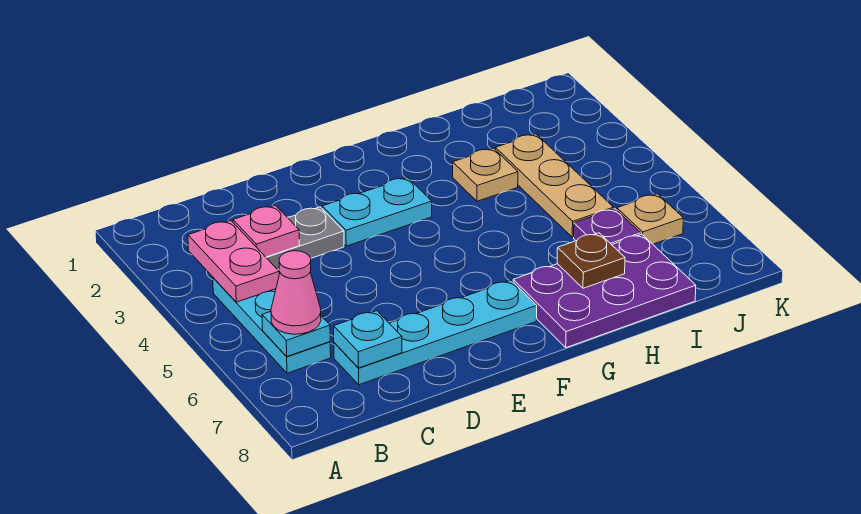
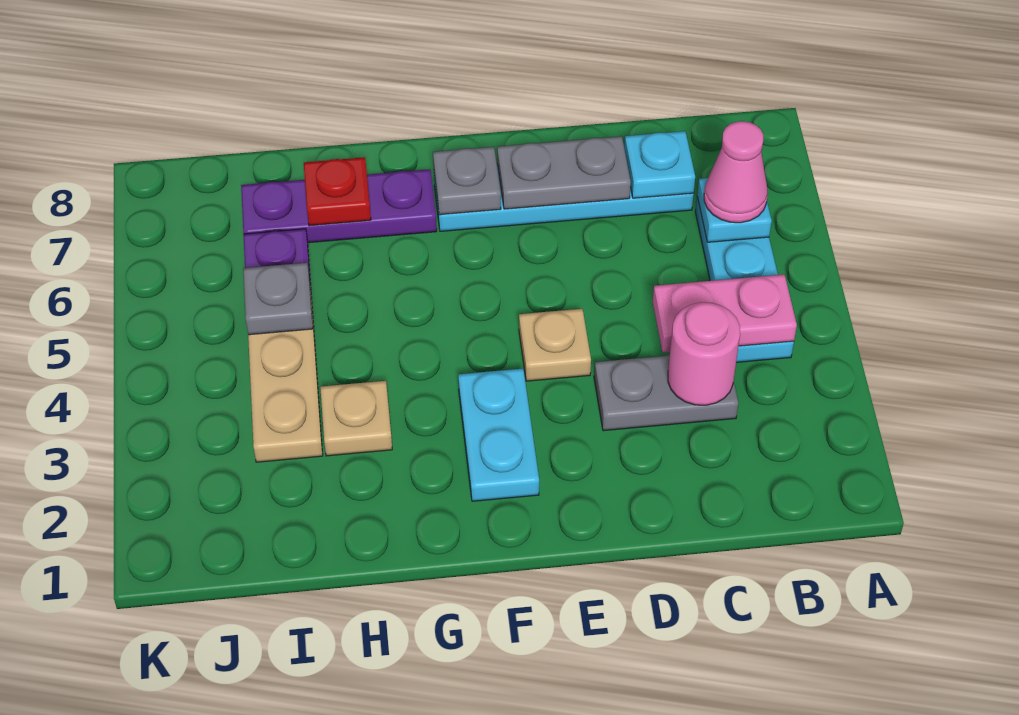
pink 1x2 plate [188,220,279,302] -> pink 1x2 plate turned to [653,274,797,353]
pink 1x1 plate [233,205,299,257] -> pink 1x1 round brick [668,302,740,405]
none -> grey 1x2 plate [497,136,631,209]
cyan 1x2 plate [322,177,432,246] -> cyan 1x2 plate turned to [458,369,539,501]
none -> grey 1x1 plate [433,147,501,215]
purple 2x3 plate [513,234,696,348] -> purple 1x3 plate [241,169,437,243]
brown 1x1 plate [557,233,625,288] -> red 1x1 plate [304,157,371,226]
none -> grey 1x1 plate [243,263,313,335]
tan 1x1 plate [617,194,683,244] -> tan 1x1 plate moved to [519,309,591,381]

